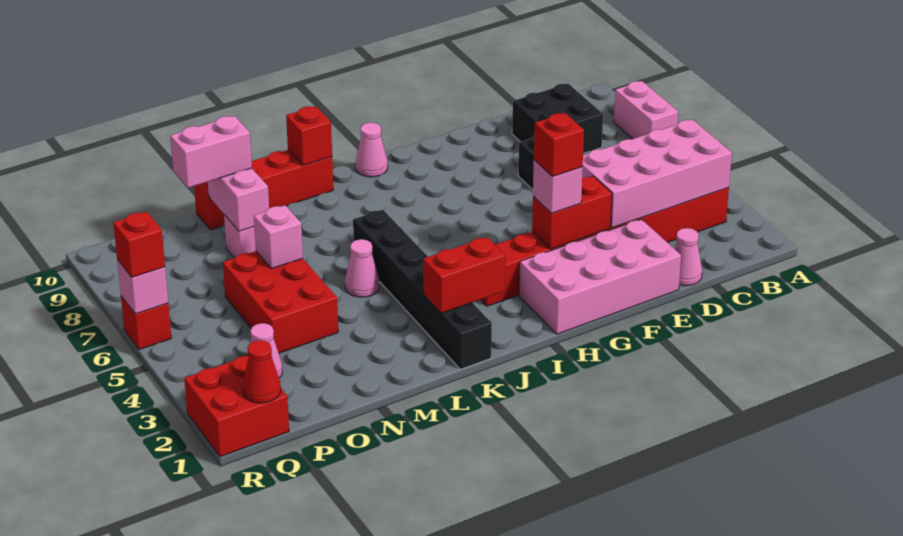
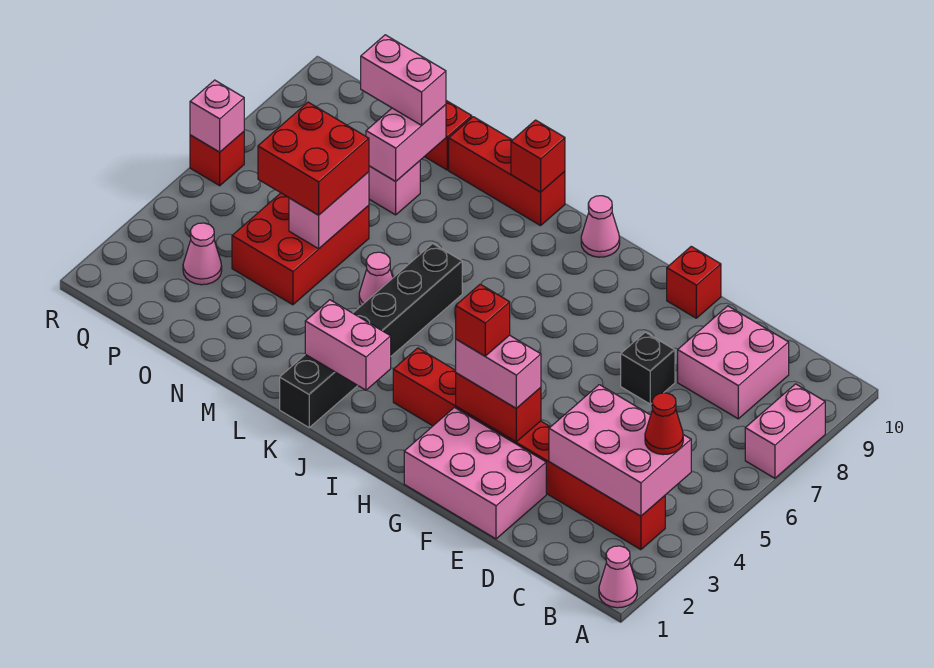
pink 2x4 brick [582,120,732,228] -> pink 2x3 brick [549,385,691,516]
black 2x2 brick [512,84,603,153] -> pink 2x2 brick [678,306,789,419]
pink 1x1 cone [675,228,702,286] -> pink 1x1 cone moved to [599,546,637,608]
pink 2x4 brick [519,219,681,334] -> pink 2x3 brick [404,408,546,539]
pink 1x1 brick [533,160,583,213] -> pink 1x2 brick [456,335,541,408]
red 1x2 brick [423,237,505,313] -> pink 1x2 brick [305,300,391,390]
pink 1x1 brick [254,205,303,269] -> pink 1x2 brick [289,172,369,249]
red 2x2 brick [184,356,289,457] -> red 2x2 brick moved to [258,102,369,215]
red 1x1 cone [243,340,281,403] -> red 1x1 cone moved to [645,393,683,455]
red 1x1 brick [113,212,165,277] -> red 1x1 brick moved to [667,246,721,318]

